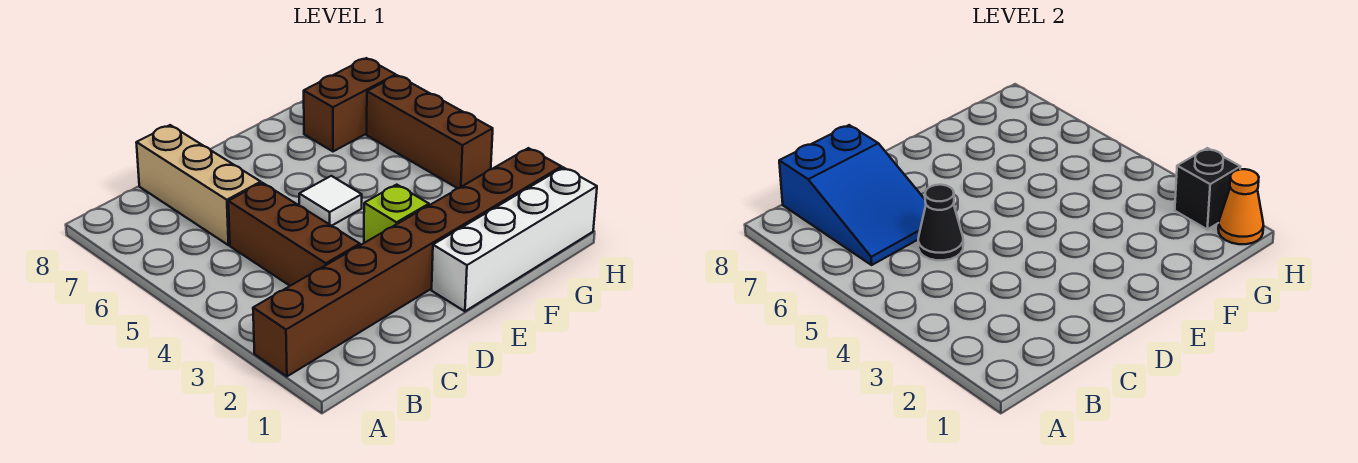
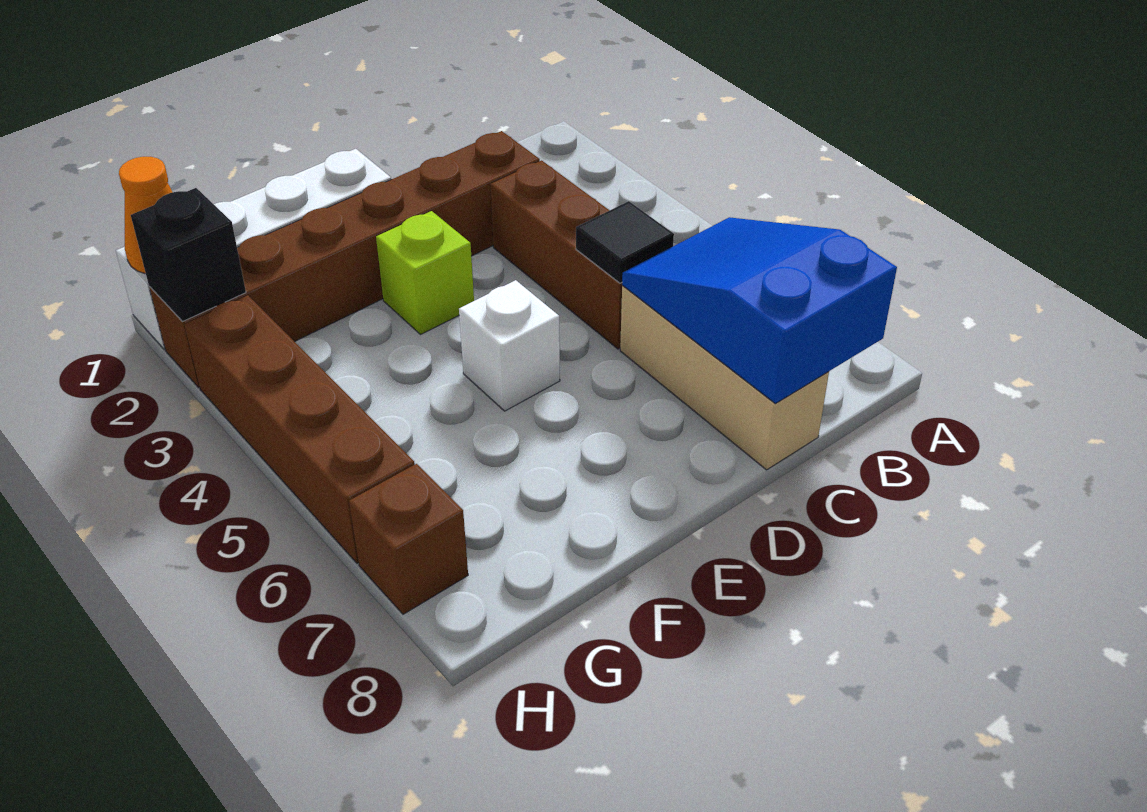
brown 1x8 brick [253,148,561,376] -> brown 1x6 brick [149,131,540,387]
black 1x1 cone [918,185,963,260] -> black 1x1 tile [576,201,674,283]
white 1x1 tile [299,176,362,226] -> white 1x1 brick [459,280,560,411]
brown 1x2 brick [304,58,396,151] -> brown 1x1 brick [349,464,468,614]
brown 1x3 brick [367,75,493,188] -> brown 1x4 brick [185,295,415,563]

